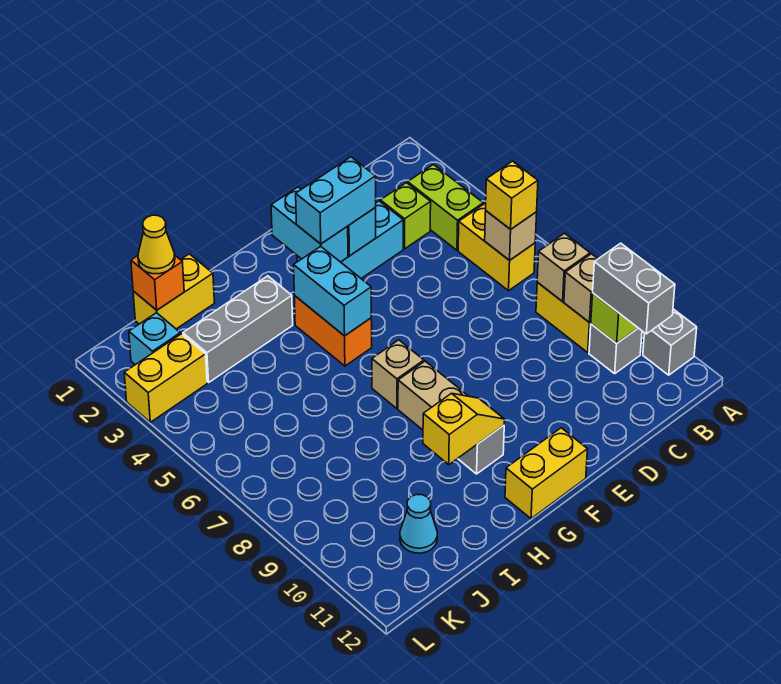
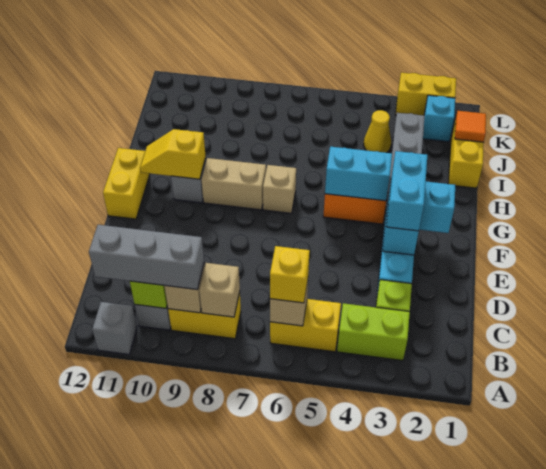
grey 1x2 brick [593,243,675,334] -> grey 1x3 brick [89,225,204,290]
yellow 1x2 slope [423,393,505,464] -> yellow 1x2 slope turned to [140,129,206,179]
orange 1x1 brick [131,256,184,310] -> orange 1x1 tile [455,111,486,142]
yellow 1x1 cone [138,215,175,274] -> yellow 1x1 cone moved to [364,110,391,153]
cyan 1x1 cone [400,495,437,553] -> none
yellow 1x2 brick [124,334,207,422] -> yellow 1x2 brick turned to [396,73,456,115]

